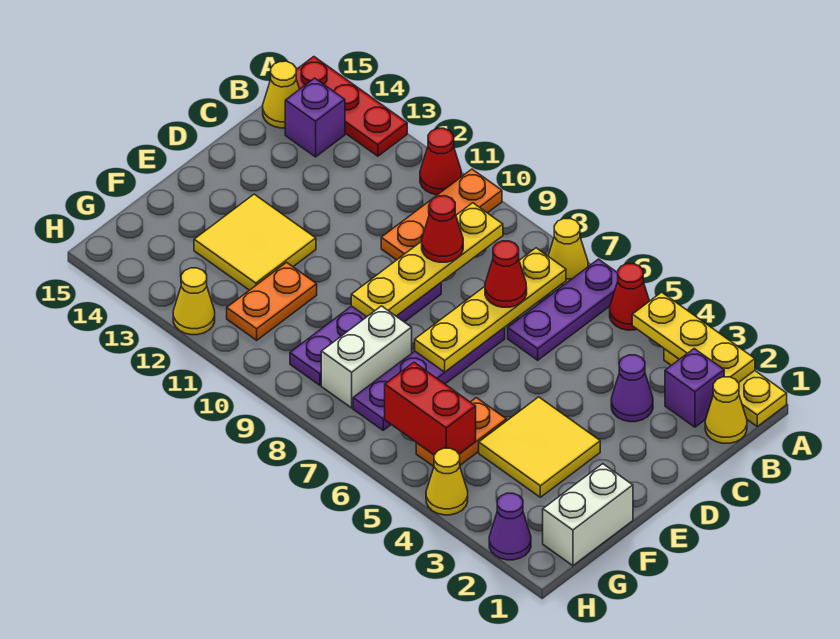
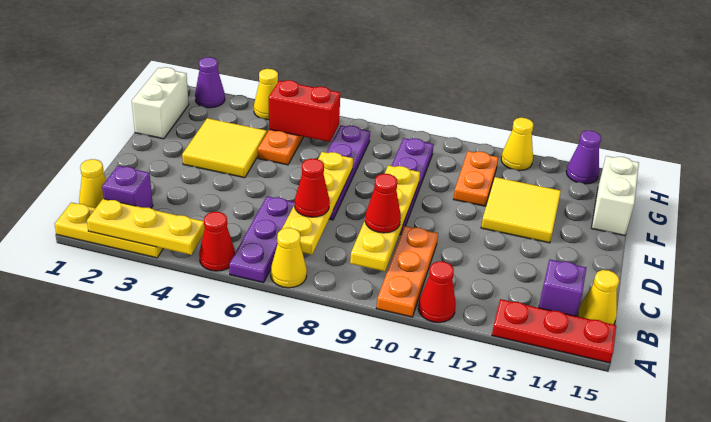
purple 1x1 cone [611,355,653,422] -> purple 1x1 cone moved to [566,131,601,184]
white 1x2 brick [321,306,412,408] -> white 1x2 brick moved to [592,156,639,236]

